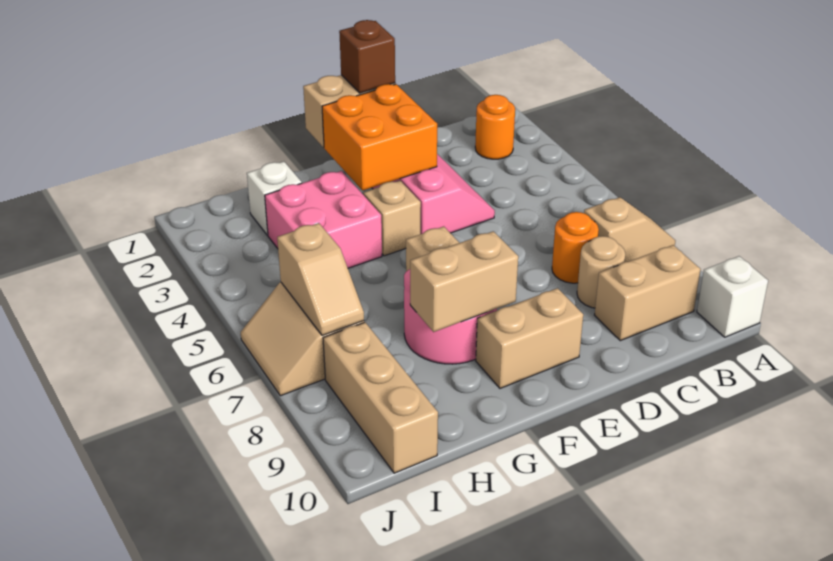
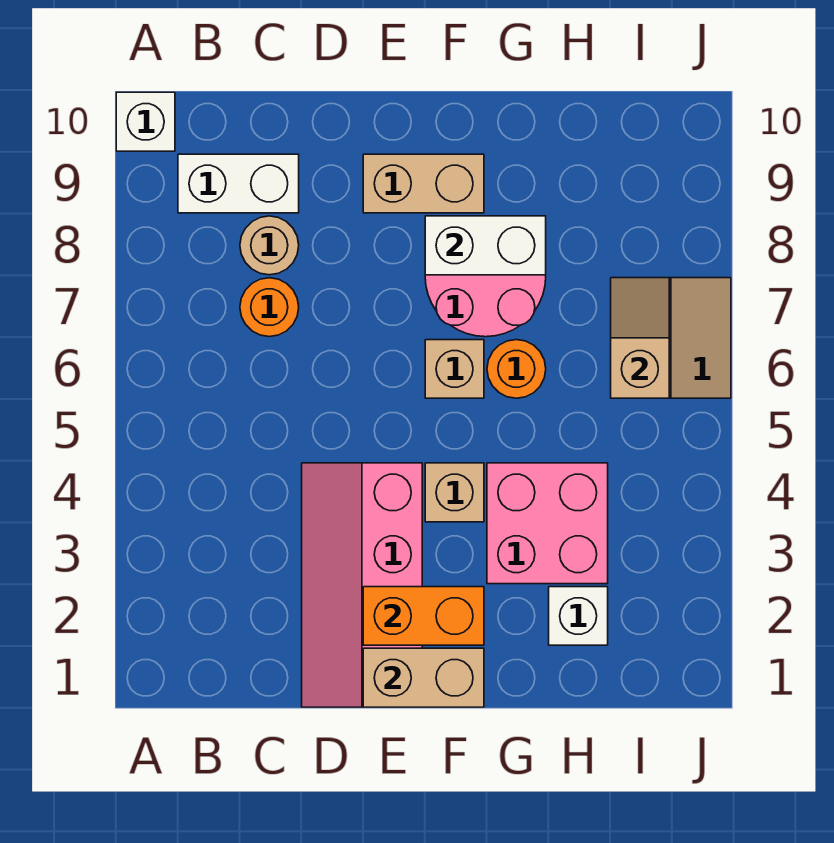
tan 1x2 slope [584,197,675,262] -> none
orange 1x1 round brick [475,95,515,159] -> orange 1x1 round brick moved to [487,340,546,398]
tan 1x2 brick [595,245,701,341] -> white 1x2 brick [178,154,299,213]
brown 1x1 brick [339,20,395,93] -> none
orange 2x2 brick [322,84,437,191] -> orange 1x2 brick [363,587,484,645]
tan 1x2 brick [410,231,518,332] -> white 1x2 brick [425,216,546,275]
tan 1x3 brick [323,322,438,473] -> none

